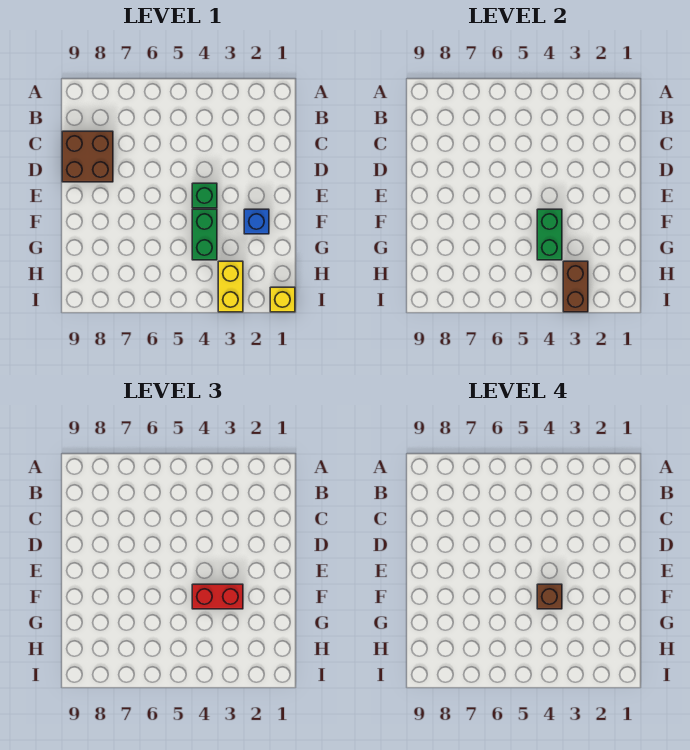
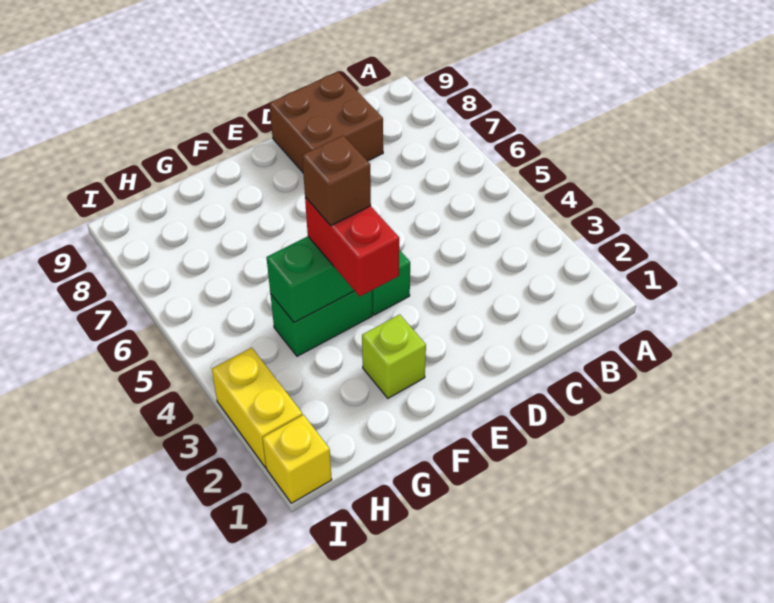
blue 1x1 brick [244,209,269,234] -> lime 1x1 brick [362,314,426,398]
yellow 1x2 brick [218,261,243,312] -> yellow 1x2 brick turned to [212,348,302,467]
brown 1x2 brick [563,261,588,312] -> none

